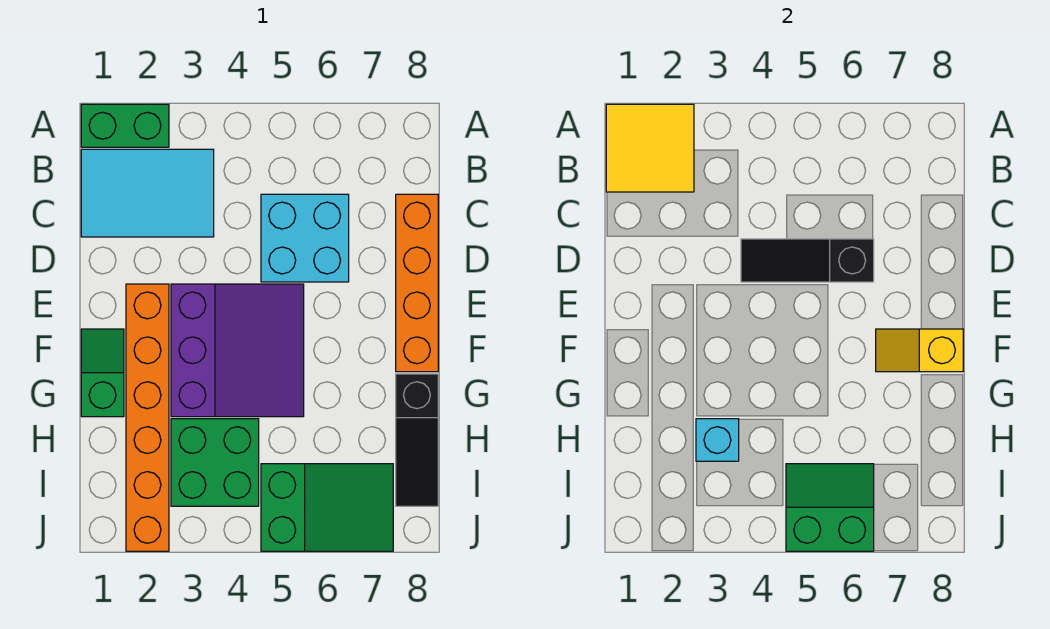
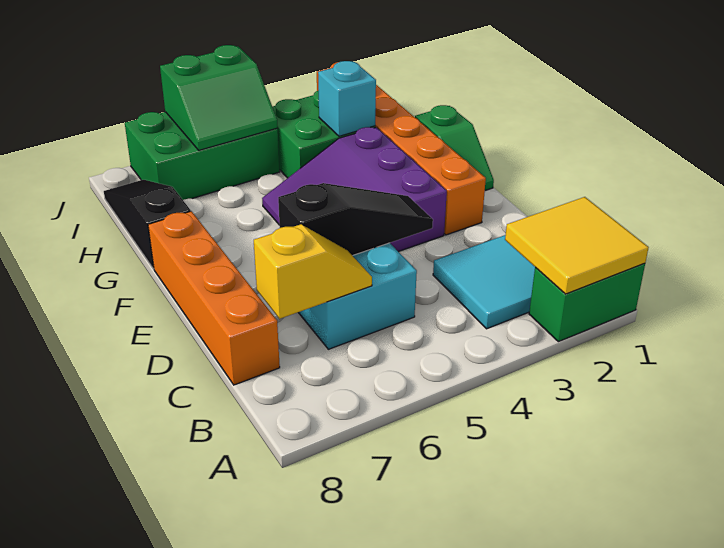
yellow 1x2 slope [876,329,963,372] -> yellow 1x2 slope moved to [254,224,372,319]
green 2x3 slope [261,464,393,551] -> green 2x3 brick [125,112,280,200]

